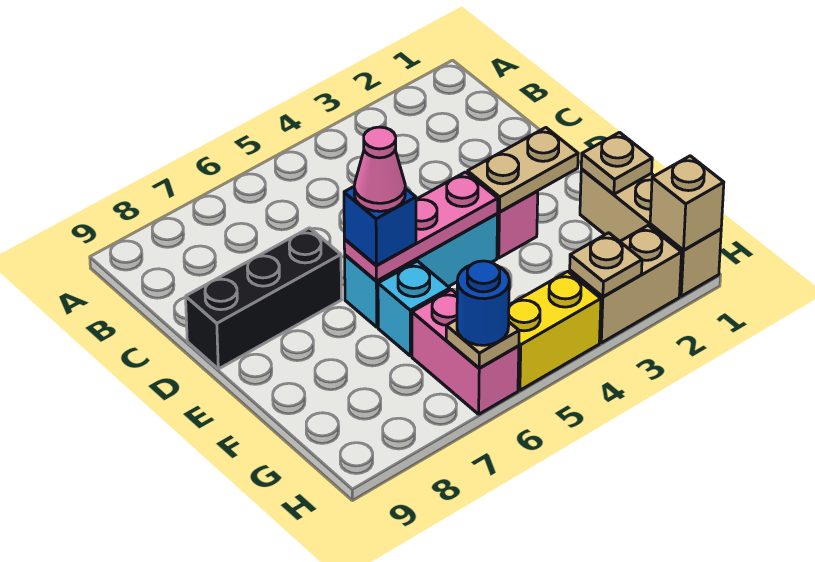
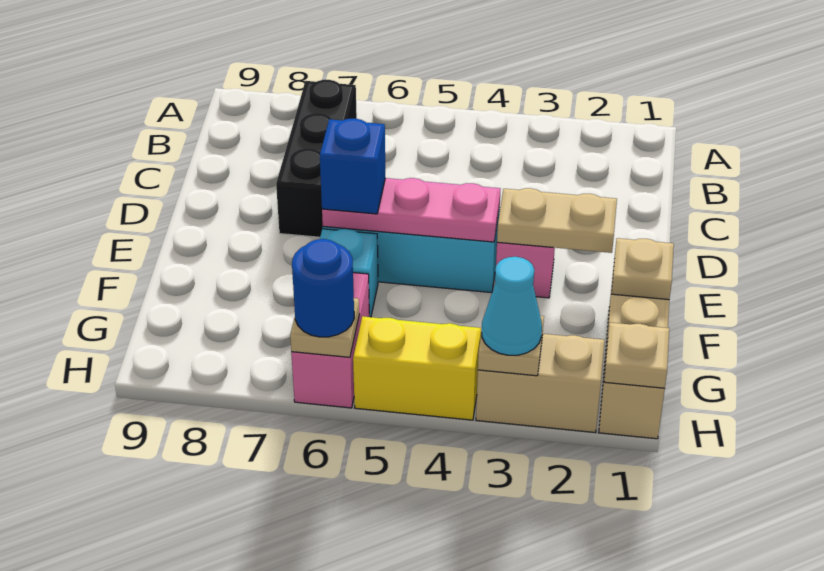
black 1x3 brick [186,228,342,369] -> black 1x3 brick turned to [276,80,357,237]
pink 1x1 cone [354,127,405,211] -> none
tan 1x1 brick [650,156,724,250] -> tan 1x1 plate [604,323,669,388]
none -> cyan 1x1 cone [482,257,542,355]

